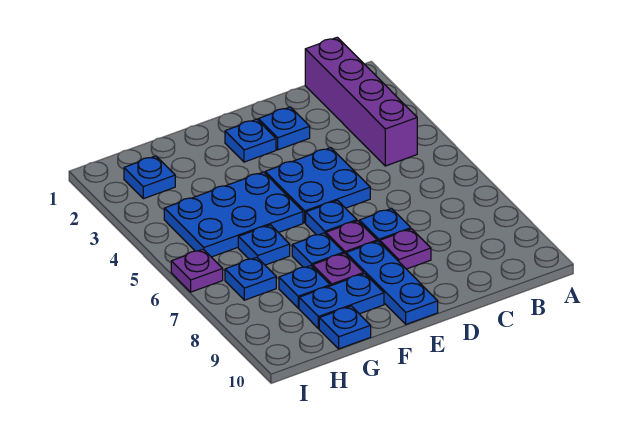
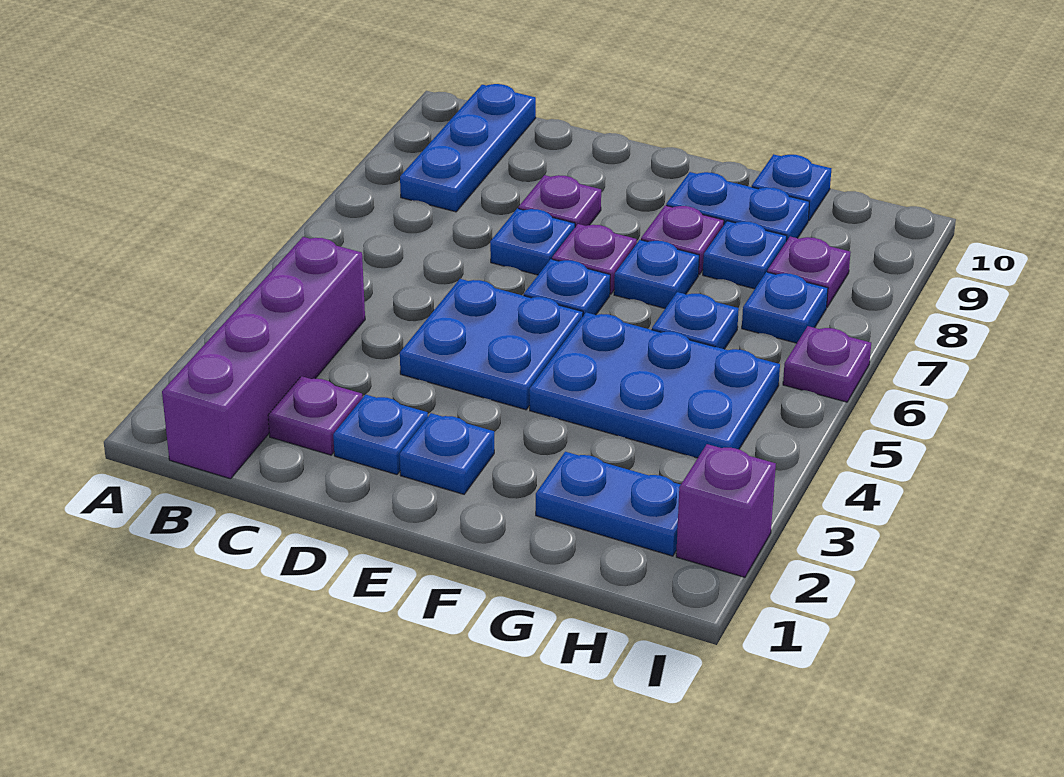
none -> purple 1x1 plate [268,376,363,455]
blue 1x3 plate [346,241,438,324] -> blue 1x3 plate moved to [400,84,536,212]
blue 1x1 plate [124,156,175,199] -> blue 1x2 plate [536,452,681,556]
none -> purple 1x1 plate [767,237,851,307]
none -> purple 1x1 brick [676,444,776,577]

